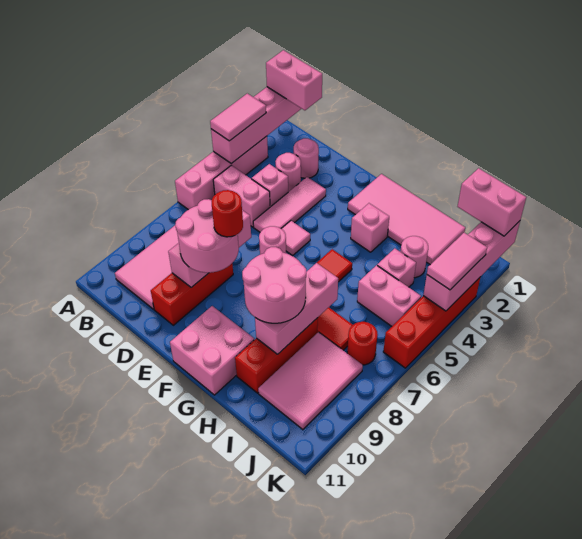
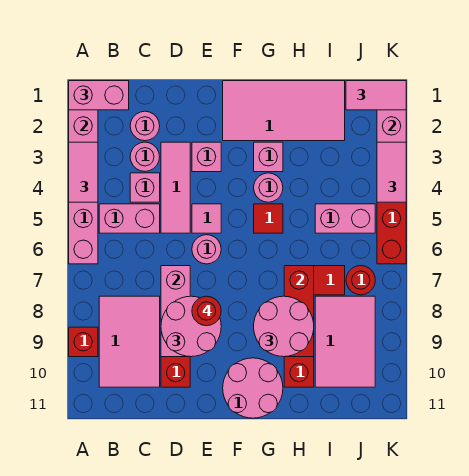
none -> red 1x1 brick [69,327,98,357]
pink 2x2 brick [170,306,254,395] -> pink 2x2 round brick [223,358,283,418]
pink 1x3 brick [255,263,338,354] -> red 1x3 brick [284,266,314,357]
pink 1x1 round brick [400,236,428,278] -> pink 1x1 round brick moved to [254,173,283,202]
pink 1x1 brick [377,248,416,287] -> pink 1x1 brick moved to [192,142,221,172]
pink 1x2 brick [457,168,526,236] -> pink 1x2 tile [346,81,406,110]

